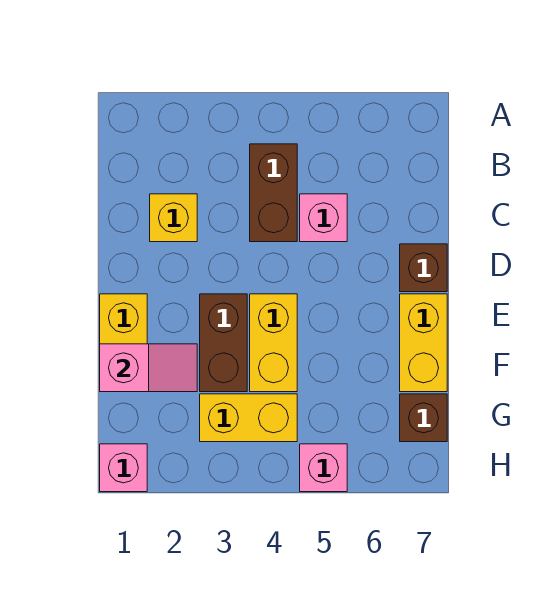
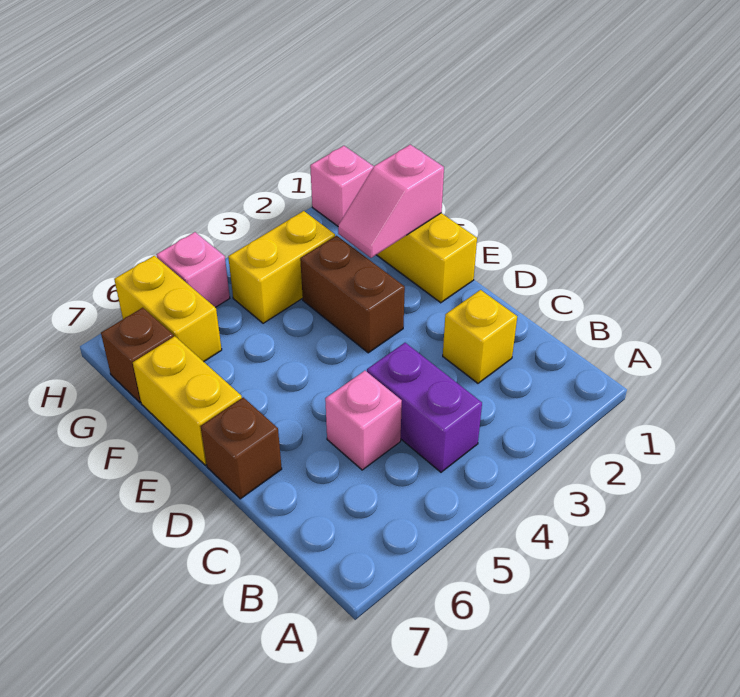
brown 1x2 brick [250,144,297,242] -> purple 1x2 brick [367,343,482,472]
yellow 1x2 brick [250,294,297,392] -> yellow 1x2 brick moved to [114,256,222,362]

